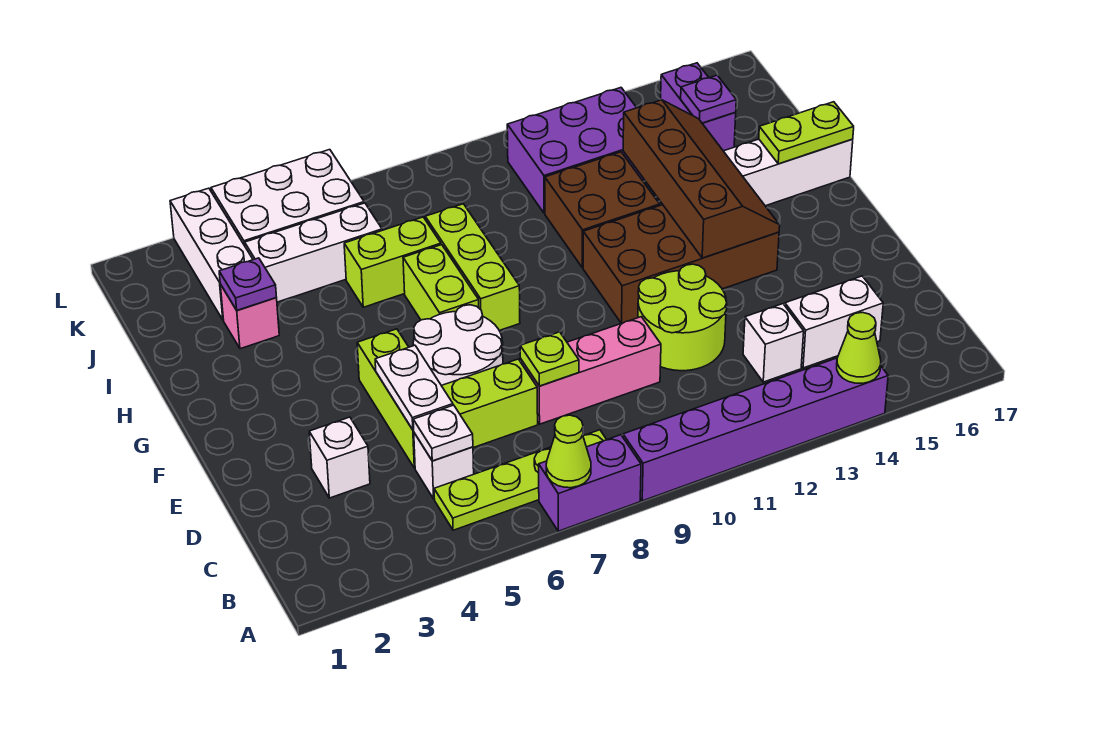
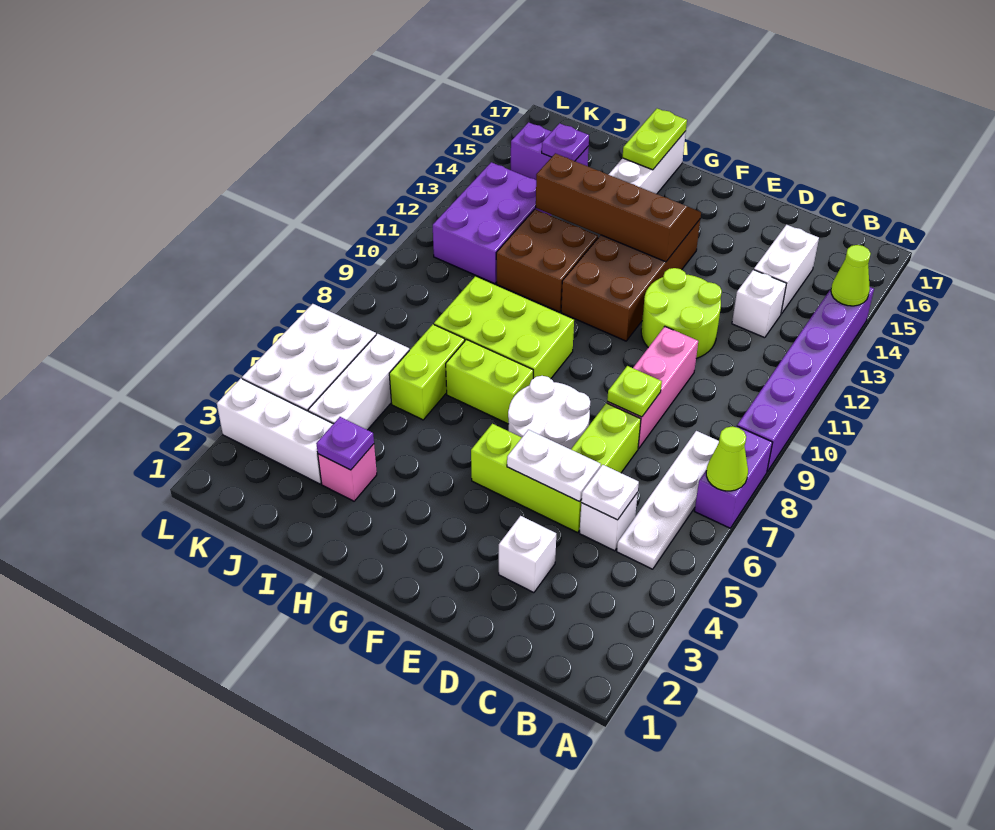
lime 1x4 plate [434,430,607,530] -> white 1x4 plate [617,431,719,569]
lime 1x3 brick [425,204,520,331] -> lime 2x3 brick [434,277,574,379]

